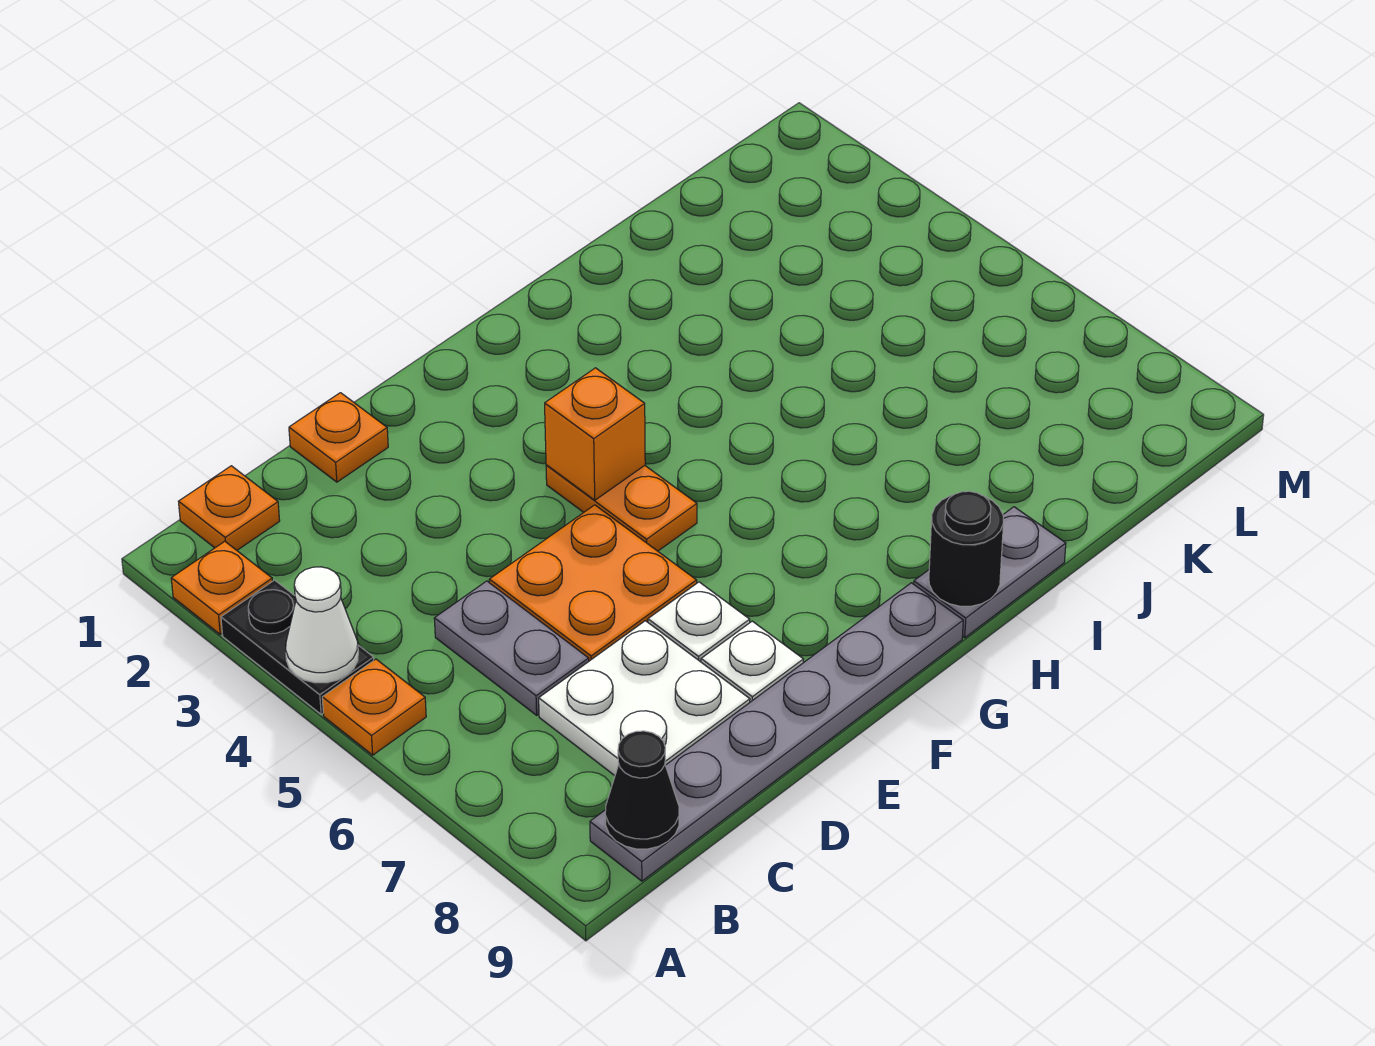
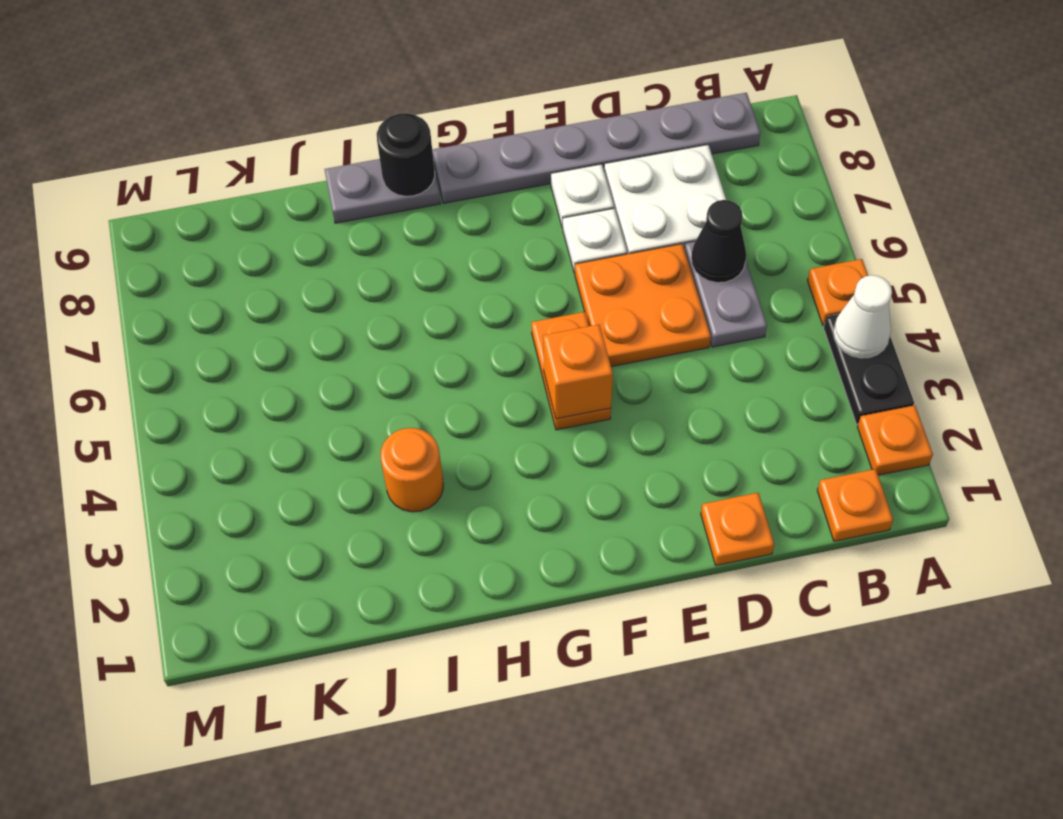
black 1x1 cone [605,731,679,849] -> black 1x1 cone moved to [691,200,746,283]
none -> orange 1x1 round brick [381,428,443,512]

